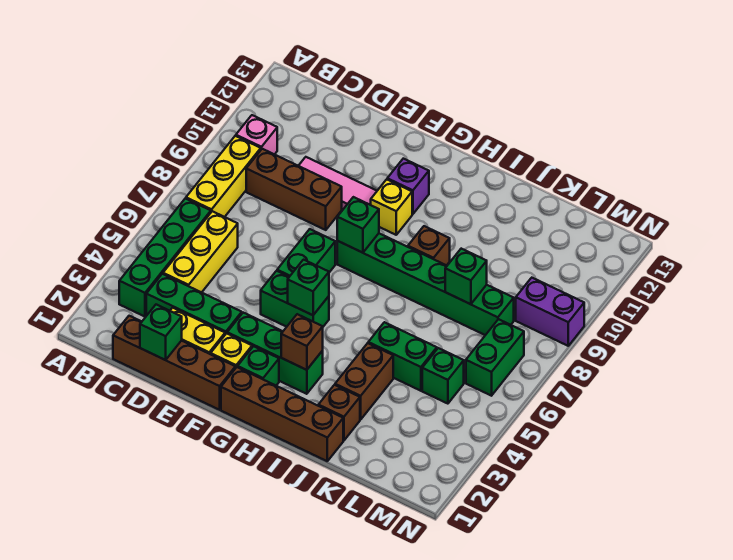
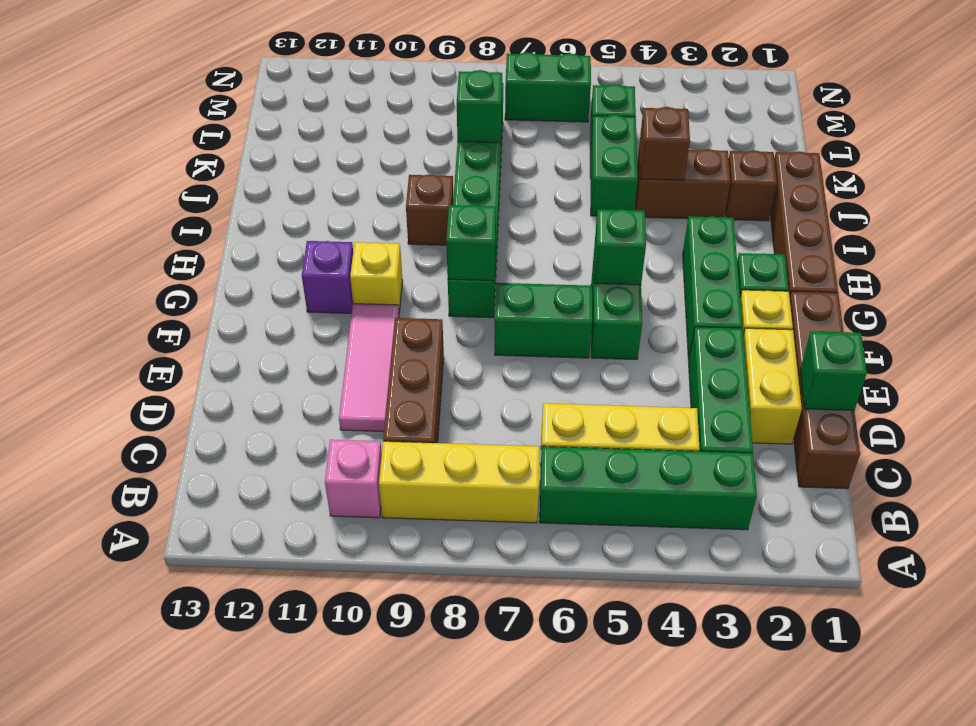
brown 1x1 brick [281,314,323,370] -> brown 1x1 brick moved to [639,107,690,180]
purple 1x2 brick [516,278,584,346] -> none

